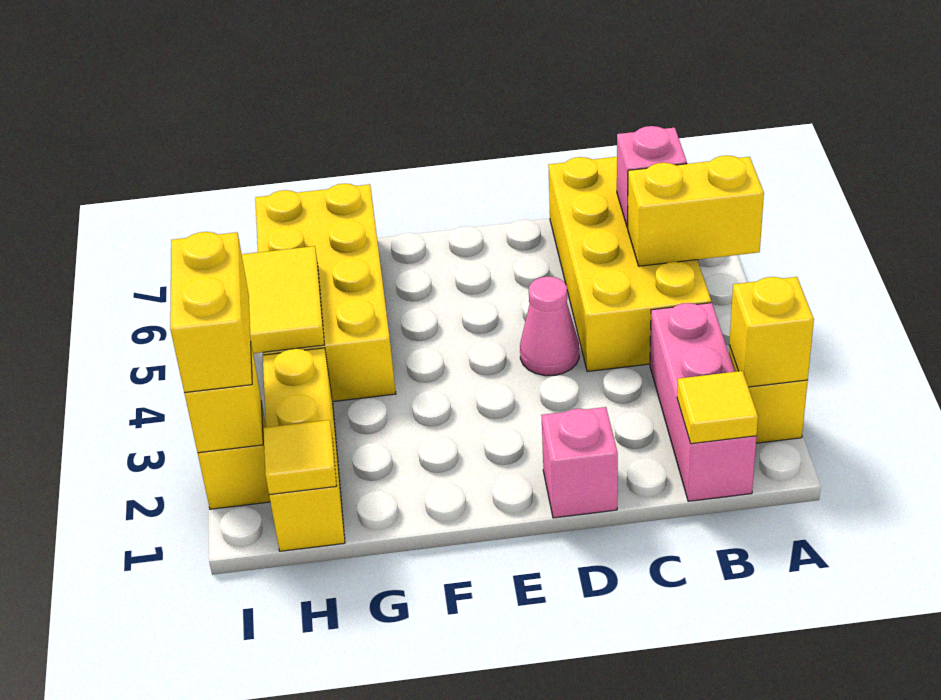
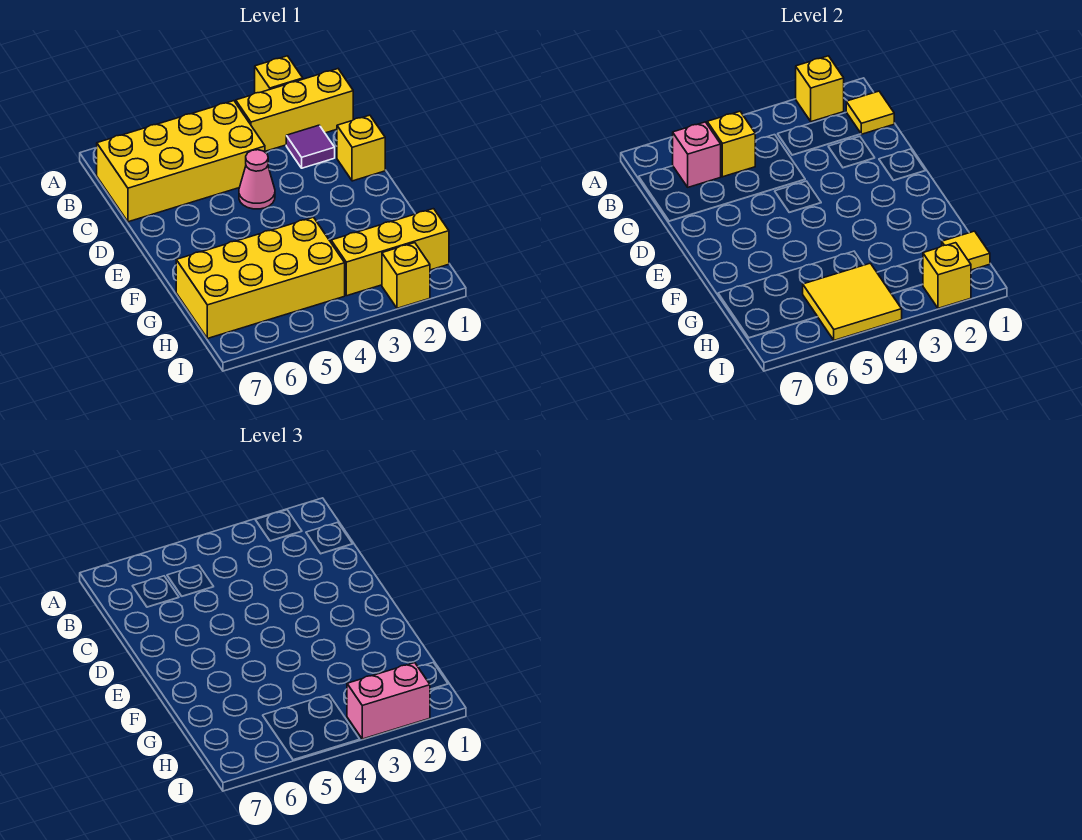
yellow 1x2 brick [628,156,764,266] -> yellow 1x1 brick [707,111,755,177]
pink 1x3 brick [650,303,756,501] -> yellow 1x3 brick [236,69,353,151]
none -> purple 1x1 tile [286,125,335,168]
pink 1x1 brick [541,407,618,518] -> yellow 1x1 brick [337,115,385,181]
yellow 1x2 brick [170,232,252,393] -> pink 1x2 brick [347,663,430,739]

